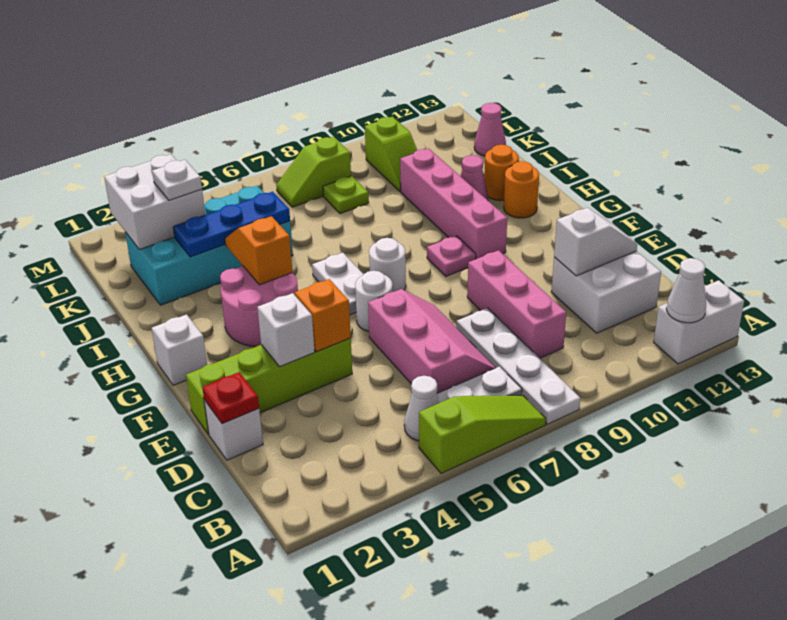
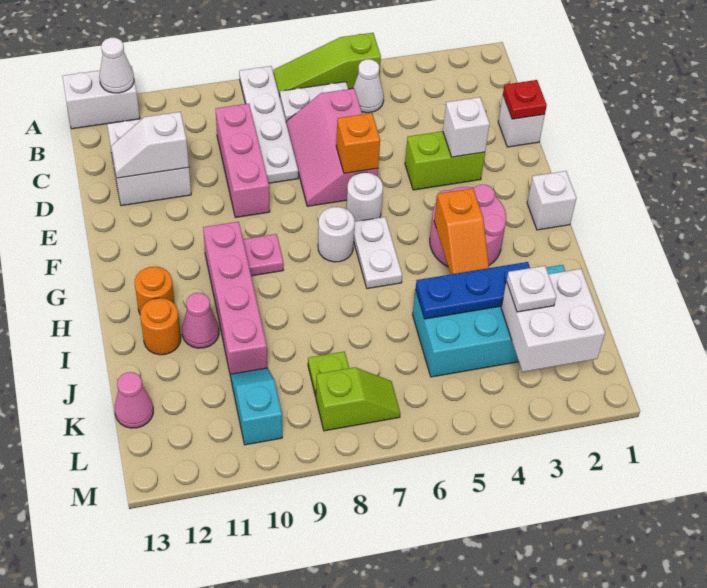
lime 1x4 brick [186,338,352,434] -> lime 1x2 brick [405,131,485,190]
orange 1x1 brick [295,279,351,352] -> orange 1x1 brick moved to [336,113,380,173]
lime 1x2 slope [365,117,417,192] -> cyan 1x2 slope [230,368,282,445]

